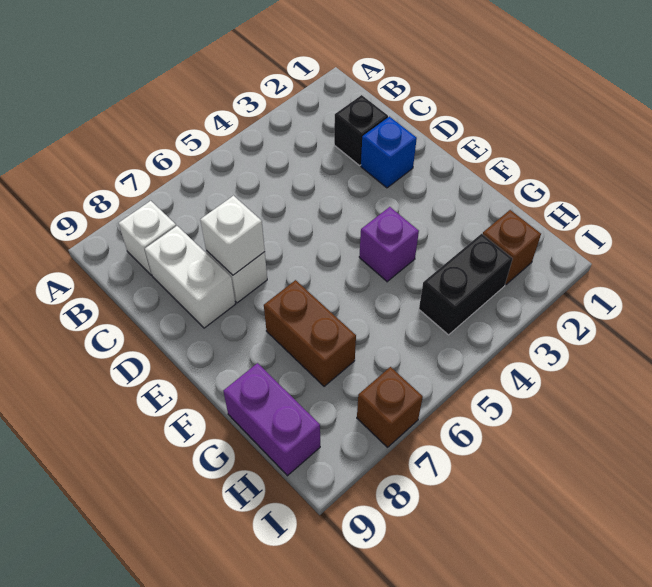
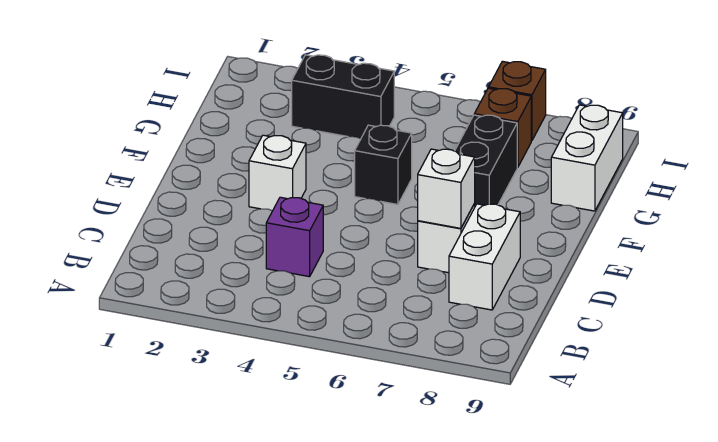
white 1x1 brick [119,201,176,275] -> white 1x1 brick moved to [249,135,306,211]
black 1x1 brick [334,95,388,165] -> black 1x1 brick moved to [355,125,412,204]
blue 1x1 brick [361,117,417,188] -> none
purple 1x1 brick [359,207,419,282] -> purple 1x1 brick moved to [266,197,323,277]
brown 1x2 brick [264,280,356,386] -> black 1x2 brick [455,115,517,206]
purple 1x2 brick [223,363,320,476] -> white 1x2 brick [551,105,623,211]
brown 1x1 brick [483,210,541,285] -> brown 1x1 brick moved to [474,88,531,168]

